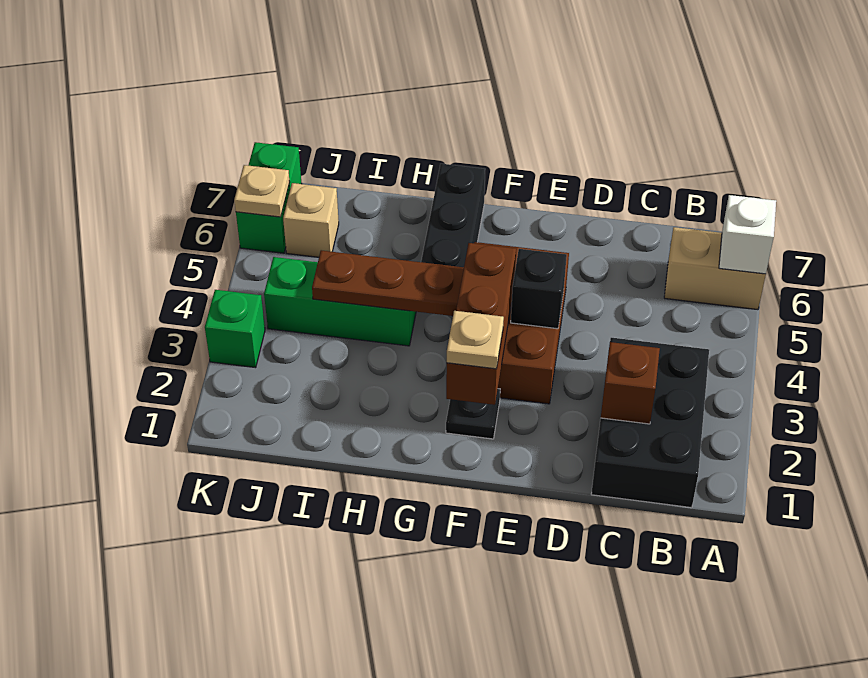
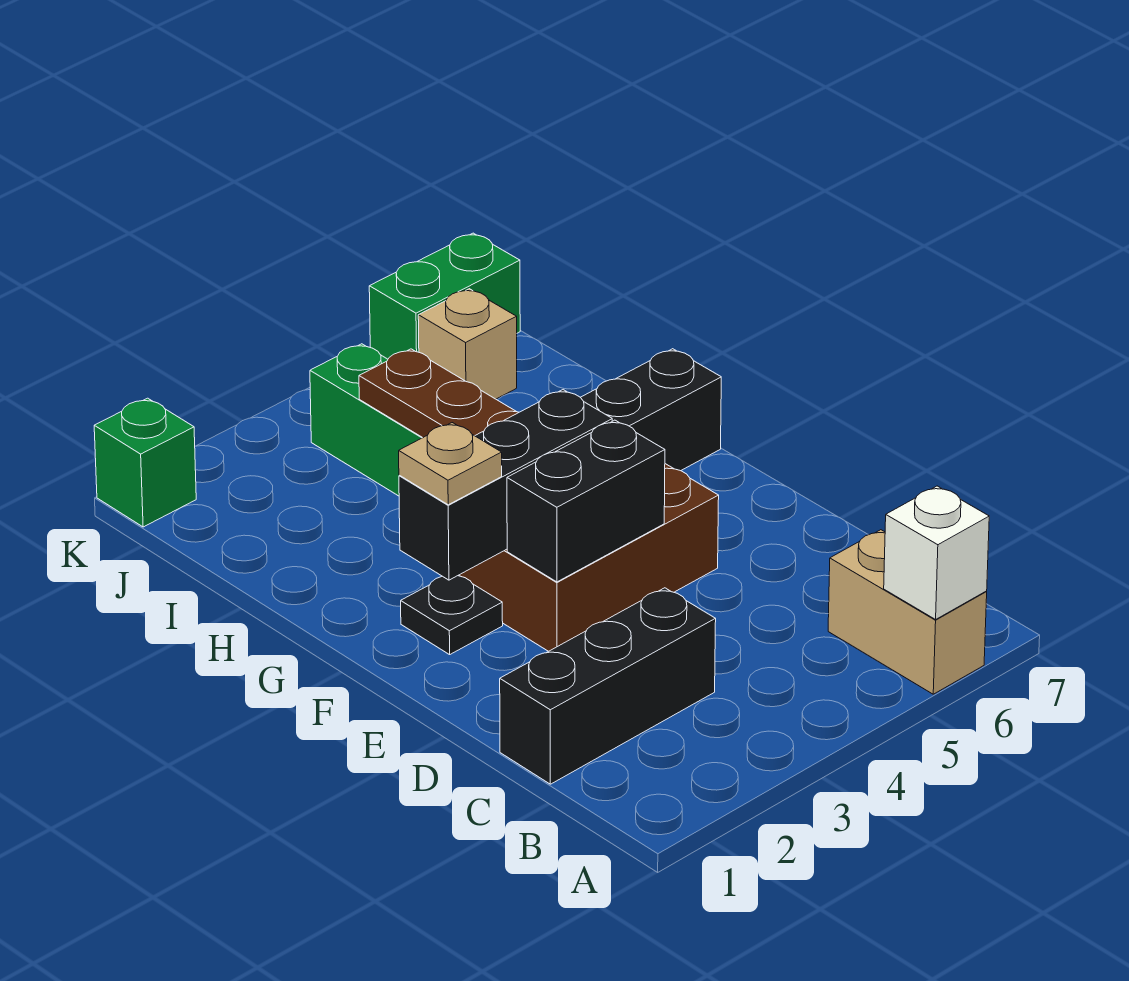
black 2x3 brick [591,338,709,508] -> black 1x3 brick [500,588,716,784]
brown 1x1 brick [601,342,660,424] -> none
black 1x1 brick [511,249,567,329] -> black 1x2 brick [507,420,665,582]
brown 1x3 brick [446,243,516,405] -> black 1x3 brick [399,390,612,580]
green 1x1 brick [205,290,265,368] -> green 1x1 brick moved to [94,398,196,527]
tan 1x1 plate [234,165,290,217] -> none

